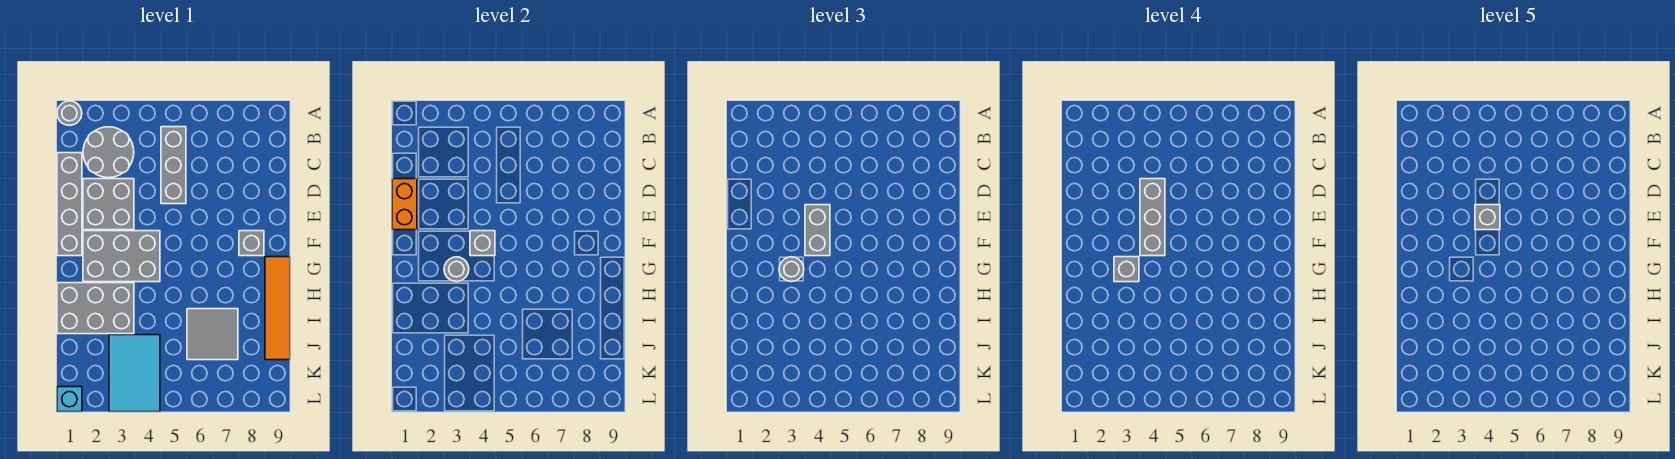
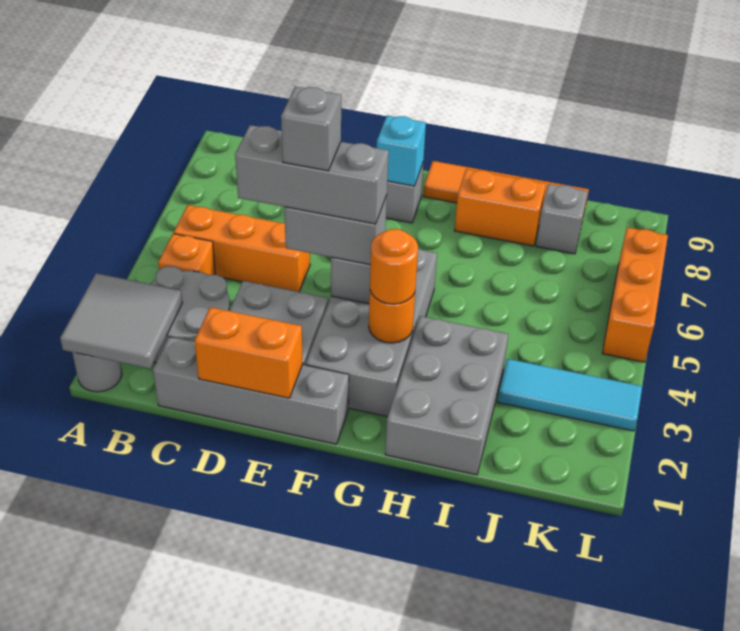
none -> orange 1x1 brick [158,234,216,275]
grey 1x3 brick [161,127,186,204] -> orange 1x3 brick [174,205,310,292]
grey 2x3 brick [83,231,160,282] -> grey 2x4 brick [305,249,437,417]
grey 1x1 round brick [444,257,469,282] -> orange 1x1 round brick [369,291,415,343]
grey 1x1 round brick [779,257,804,282] -> orange 1x1 round brick [370,229,418,304]
grey 1x1 brick [1114,257,1139,282] -> grey 1x1 brick moved to [536,184,588,254]
none -> orange 1x2 brick [455,169,546,246]
grey 2x2 tile [187,309,238,360] -> grey 2x2 tile moved to [60,273,183,369]
cyan 2x3 tile [109,335,160,412] -> cyan 1x3 tile [498,359,642,431]
cyan 1x1 brick [57,387,82,412] -> cyan 1x1 brick moved to [377,115,426,186]
none -> orange 1x3 brick [602,227,668,362]

